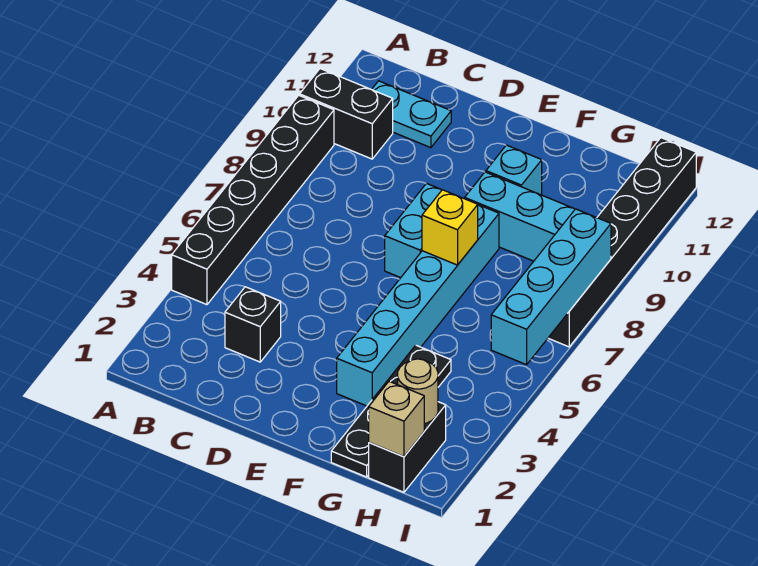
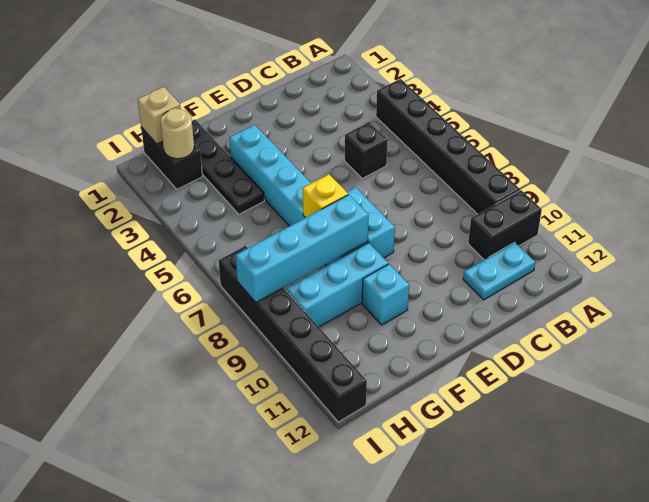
black 1x1 brick [225,287,281,362] -> black 1x1 brick moved to [345,122,388,178]
cyan 1x4 brick [491,209,611,365] -> cyan 1x4 brick turned to [236,195,369,302]

